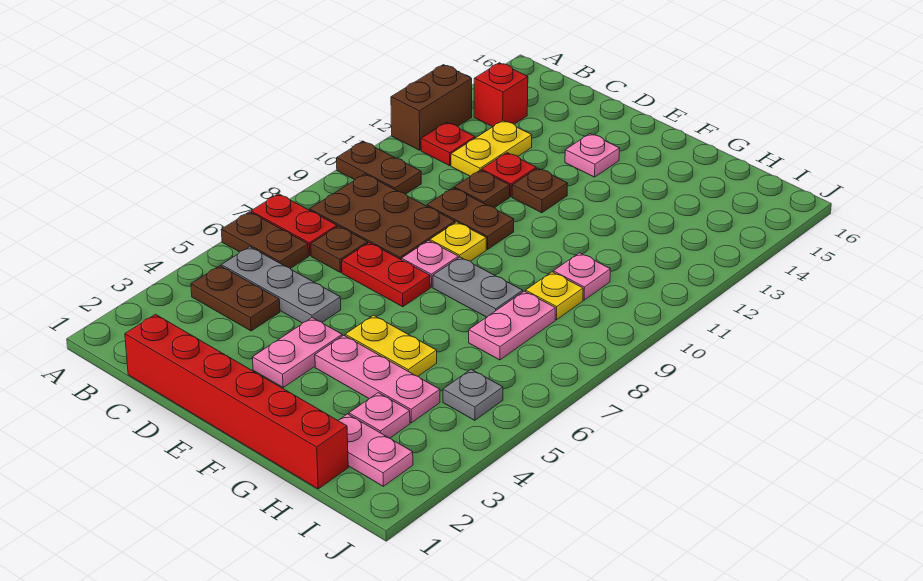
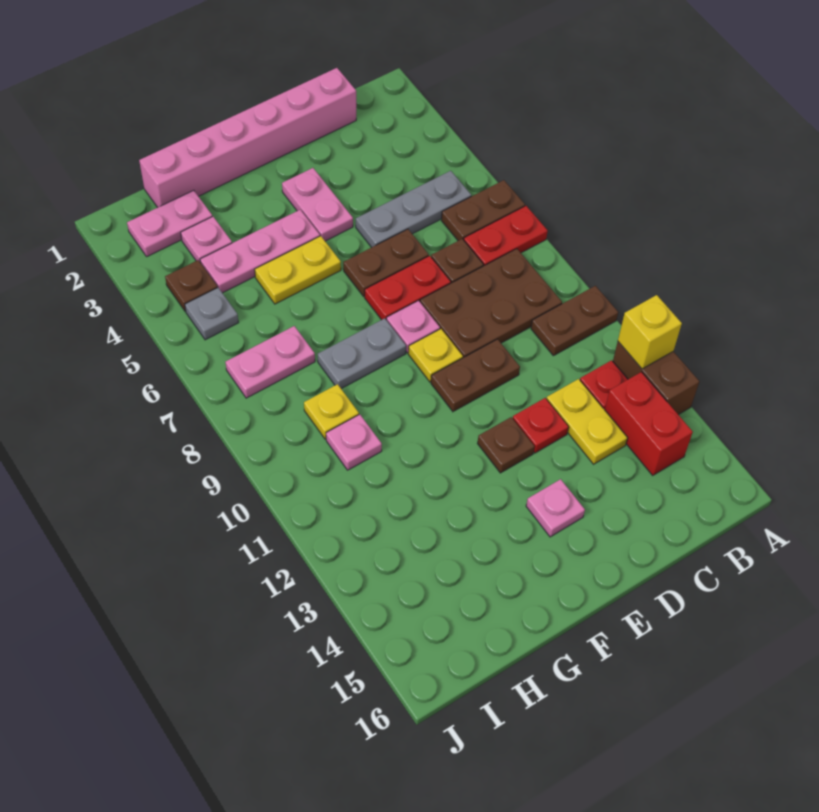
none -> yellow 1x1 brick [618,295,682,369]
brown 1x2 plate [191,266,280,331] -> brown 1x2 plate moved to [343,229,429,296]
red 1x1 brick [474,63,528,127] -> red 1x2 brick [605,372,693,475]
red 1x6 brick [125,314,348,489] -> pink 1x6 brick [139,68,356,207]
brown 1x1 plate [454,170,510,208] -> brown 1x1 plate moved to [165,260,217,312]
pink 1x2 plate [469,291,555,360] -> pink 1x2 plate turned to [225,326,315,398]

